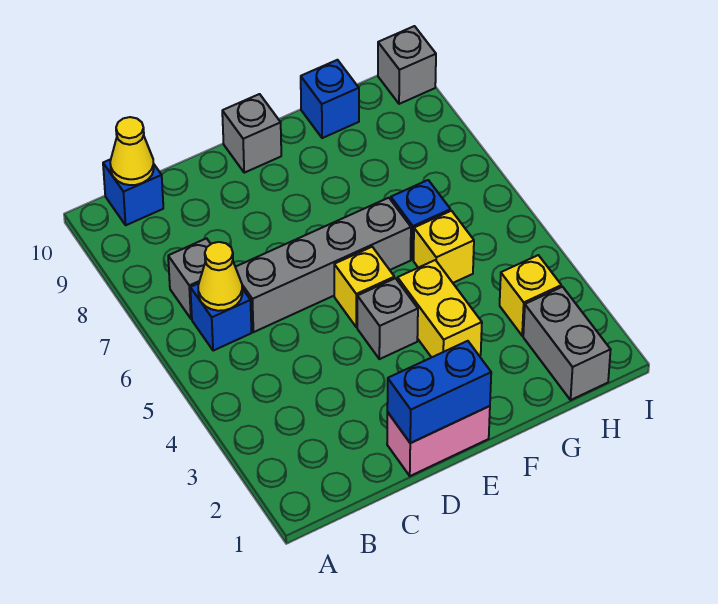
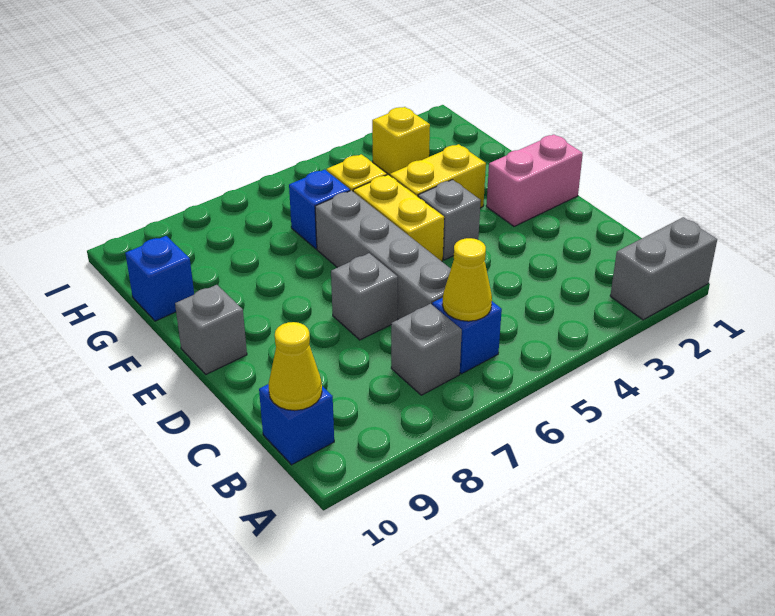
pink 1x2 brick [387,406,490,476] -> pink 1x2 brick turned to [486,135,583,226]
blue 1x2 brick [387,341,491,443] -> none
yellow 1x1 brick [334,247,394,327] -> yellow 1x2 brick [353,175,444,261]
grey 1x2 brick [523,287,611,400] -> grey 1x2 brick moved to [610,217,717,320]
grey 1x1 brick [378,26,436,104] -> grey 1x1 brick moved to [331,253,398,340]

